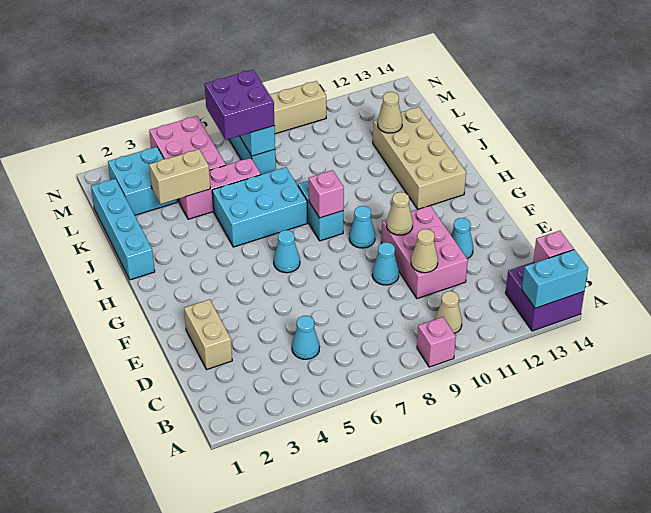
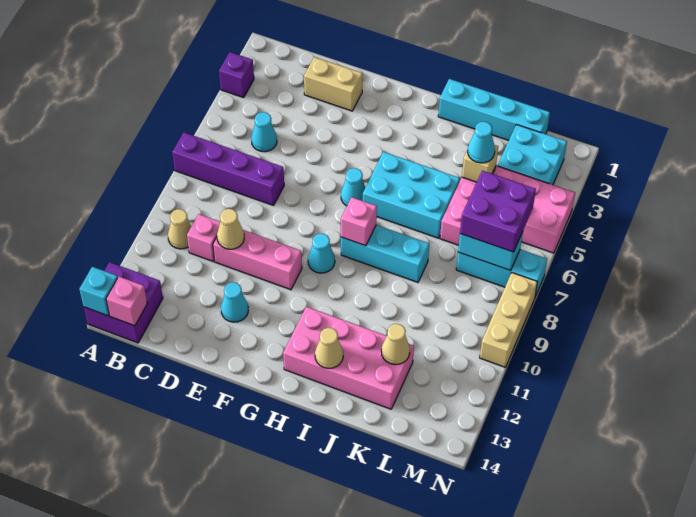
none -> purple 1x1 brick [219,52,254,98]
none -> purple 1x4 brick [172,132,284,205]
pink 1x1 brick [417,317,456,367] -> pink 1x1 brick moved to [187,214,220,262]
cyan 1x2 brick [522,250,588,308] -> cyan 1x1 brick [79,267,118,316]
pink 2x3 brick [381,206,468,299] -> pink 1x3 brick [213,230,302,290]
cyan 1x1 cone [372,242,399,285] -> cyan 1x1 cone moved to [468,122,495,163]
tan 1x1 cone [387,192,413,235] -> tan 1x1 cone moved to [315,328,343,368]
cyan 1x2 brick [298,181,343,241] -> cyan 1x3 brick [341,225,429,282]
tan 2x4 brick [373,107,466,209] -> pink 2x4 brick [283,307,414,409]
cyan 2x3 brick [212,167,307,247] -> cyan 2x3 brick turned to [363,152,460,238]
tan 1x2 brick [149,149,210,204] -> tan 1x1 brick [462,145,498,182]

